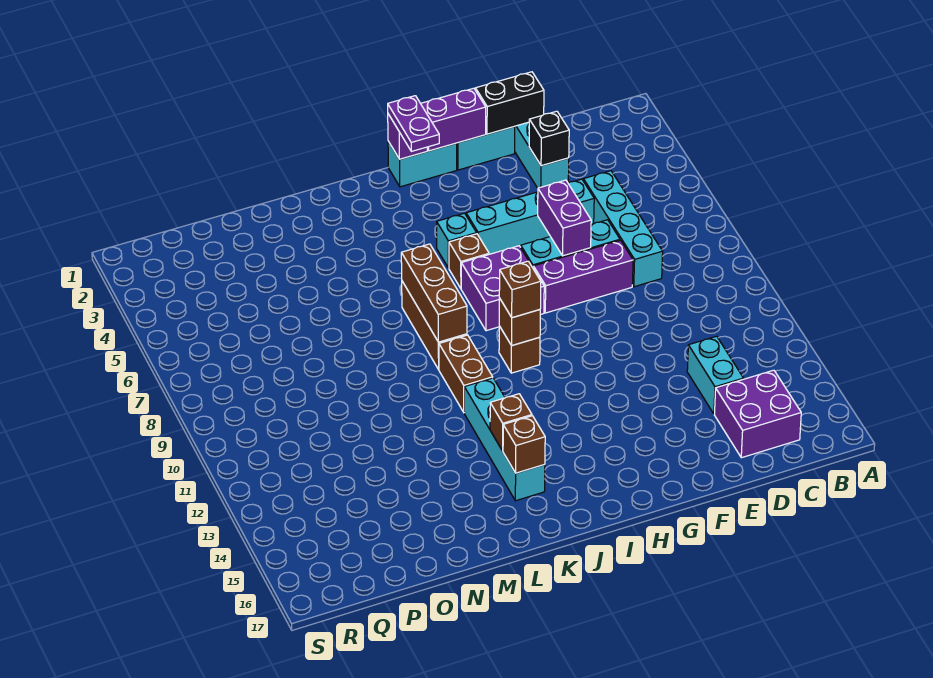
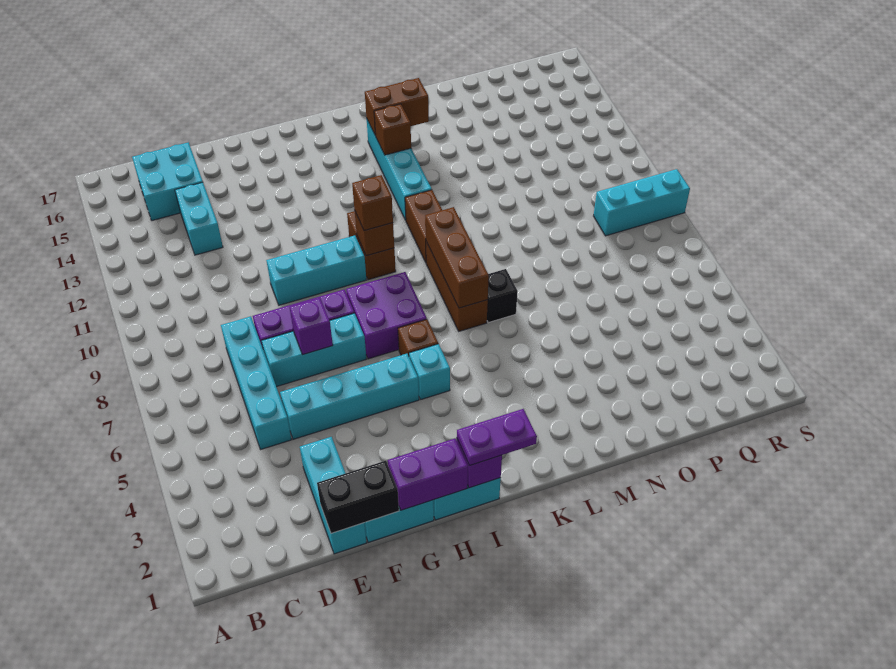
purple 2x2 brick [714,370,801,458] -> cyan 2x2 brick [132,142,203,221]
black 1x1 brick [529,111,569,166] -> black 1x1 brick moved to [487,269,518,323]
purple 1x2 brick [538,180,591,256] -> purple 1x1 brick [290,298,333,354]
none -> cyan 1x3 brick [266,235,366,305]
purple 1x2 plate [388,96,439,151] -> purple 1x2 plate turned to [457,409,537,466]
brown 1x1 brick [499,326,540,373] -> brown 1x2 brick [347,211,396,280]
brown 1x1 brick [503,416,545,473] -> brown 1x2 brick [365,78,429,135]
none -> cyan 1x3 brick [594,169,690,236]

